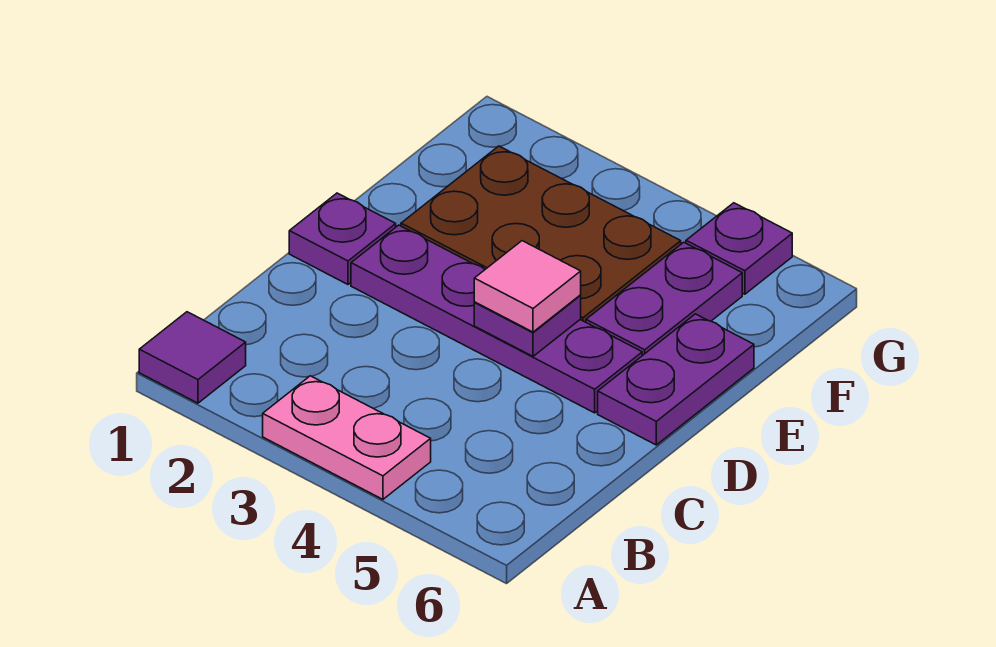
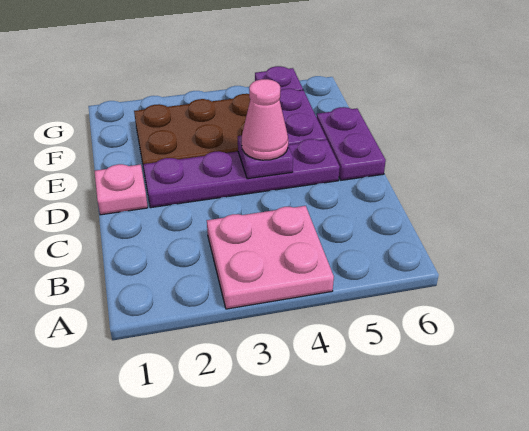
purple 1x1 tile [139,312,246,403] -> none
pink 1x2 plate [263,376,431,499] -> pink 2x2 plate [207,206,334,309]
purple 1x1 plate [289,193,396,284] -> pink 1x1 plate [95,164,148,215]
pink 1x1 tile [474,241,581,332] -> pink 1x1 cone [242,79,288,160]

